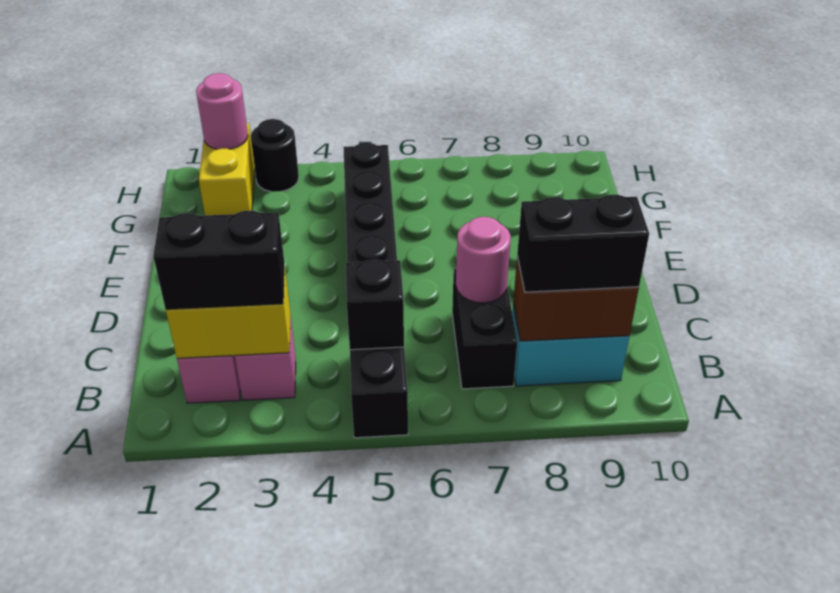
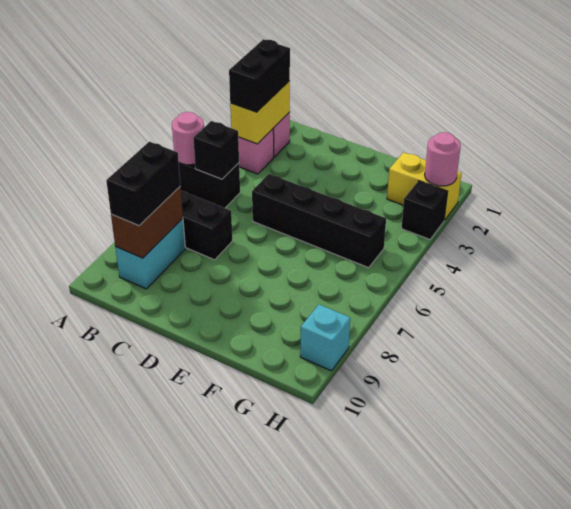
pink 1x1 round brick [456,217,511,303] -> pink 1x1 round brick moved to [172,112,204,165]
black 1x1 round brick [251,119,299,192] -> black 1x1 brick [401,181,448,239]
none -> cyan 1x1 brick [300,304,350,371]

